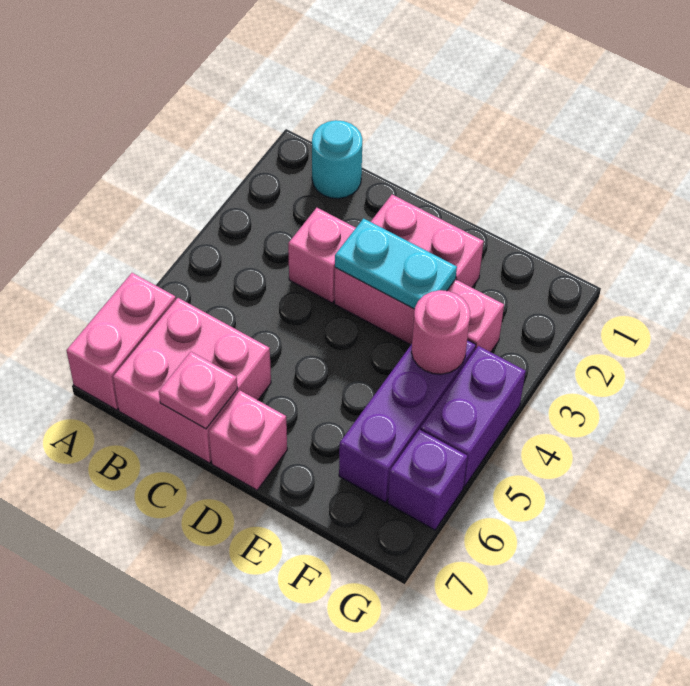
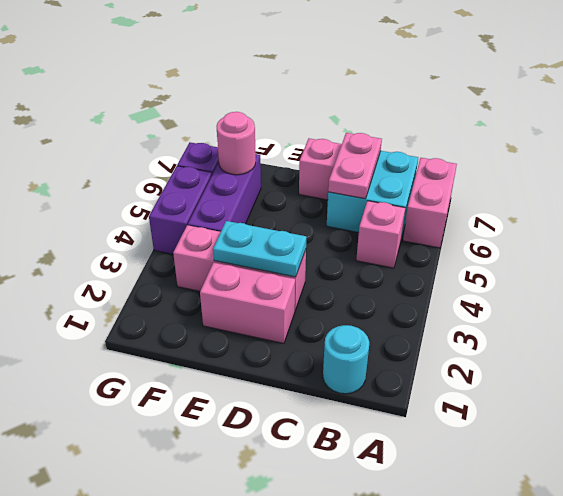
pink 2x2 brick [113,298,271,463] -> cyan 2x2 brick [327,151,418,238]
pink 1x1 brick [288,208,356,303] -> pink 1x1 brick moved to [356,201,405,268]
pink 1x1 plate [159,352,238,429] -> pink 1x2 plate [328,133,382,199]
pink 1x1 round brick [411,290,470,374] -> pink 1x1 round brick moved to [216,112,256,175]

